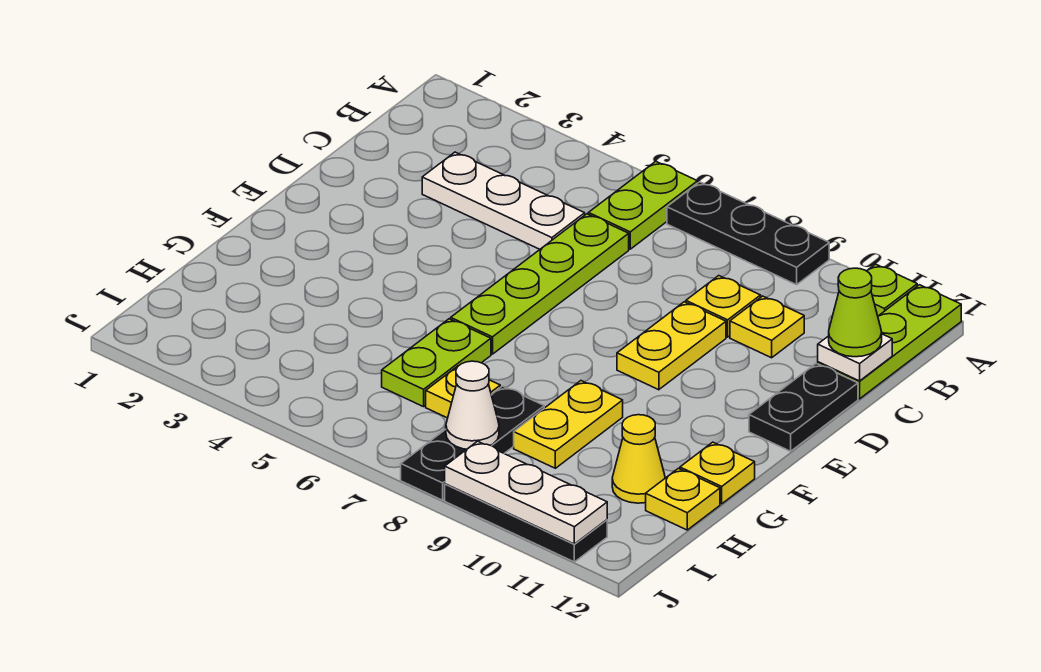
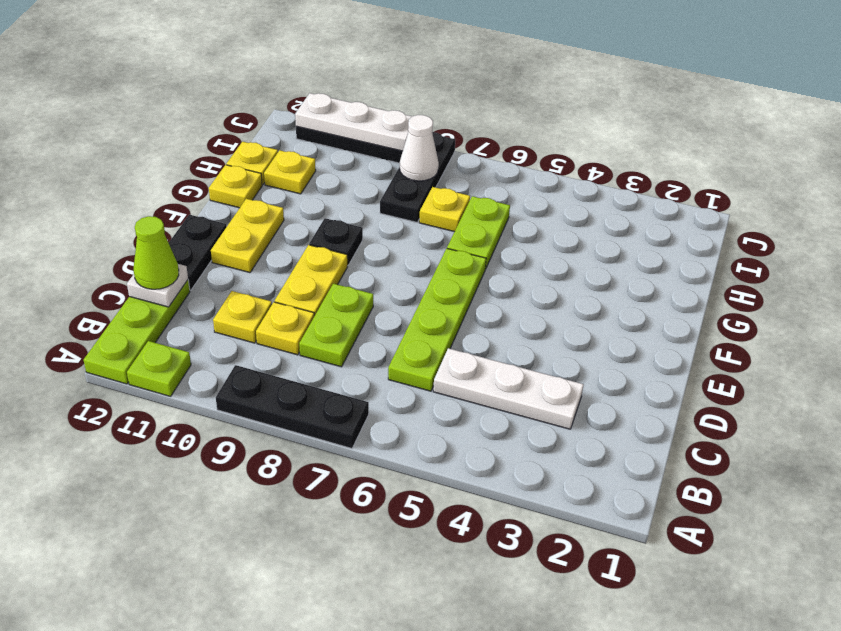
lime 1x2 plate [588,161,698,249] -> lime 1x2 plate moved to [299,284,373,367]
none -> black 1x1 plate [309,218,363,266]
yellow 1x2 plate [514,381,623,468] -> yellow 1x2 plate moved to [211,199,284,273]
yellow 1x1 cone [612,415,665,503] -> yellow 1x1 plate [264,150,316,194]

